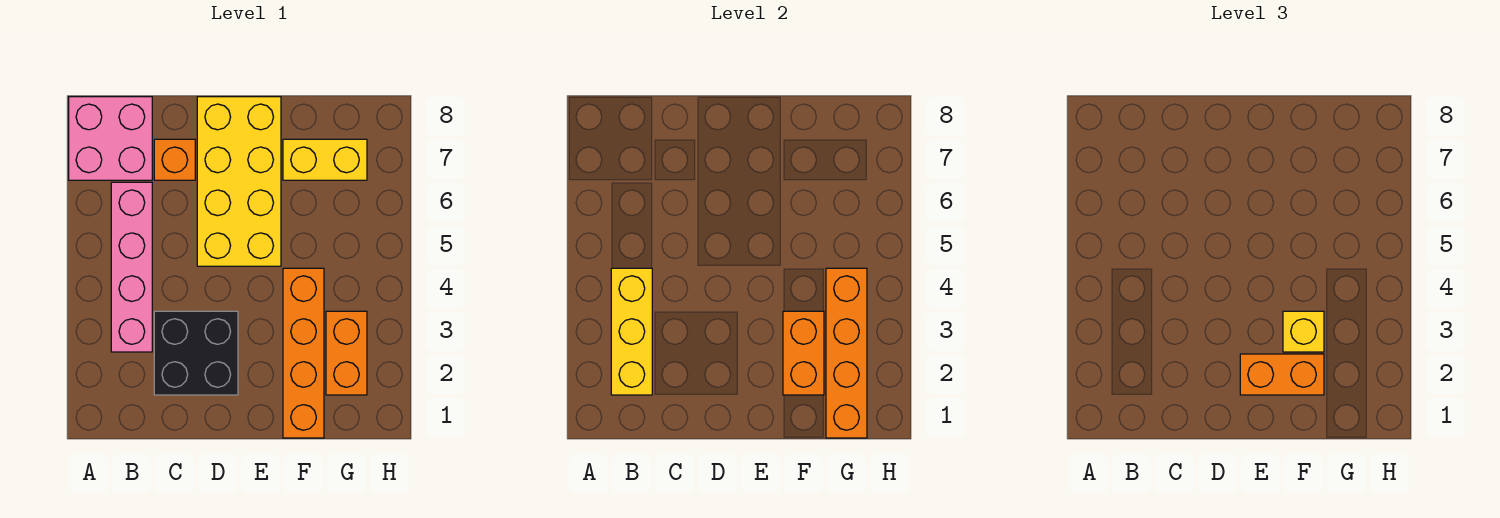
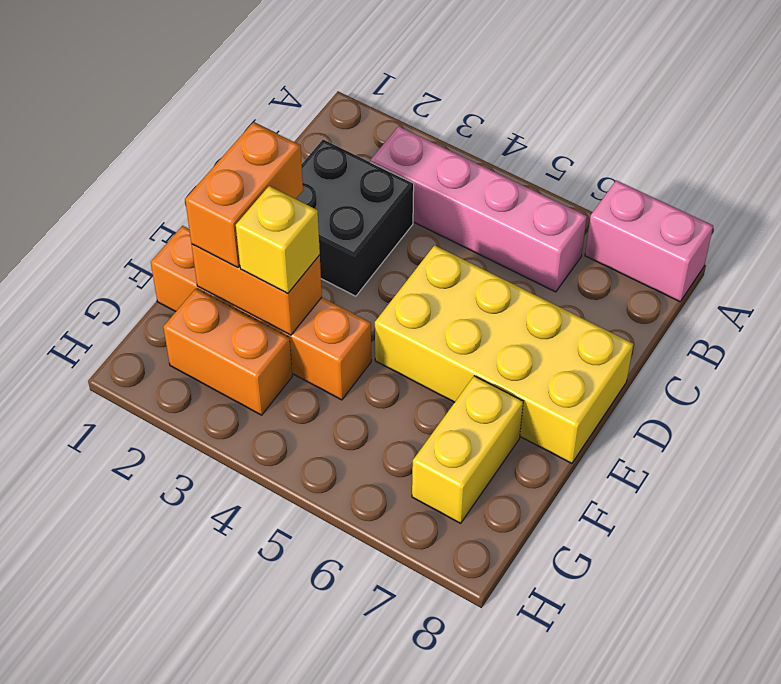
pink 2x2 brick [69,97,152,180] -> pink 1x2 brick [585,180,713,302]
yellow 1x3 brick [611,268,652,395] -> none
orange 1x1 brick [154,139,195,180] -> none
orange 1x4 brick [826,268,867,438] -> none

